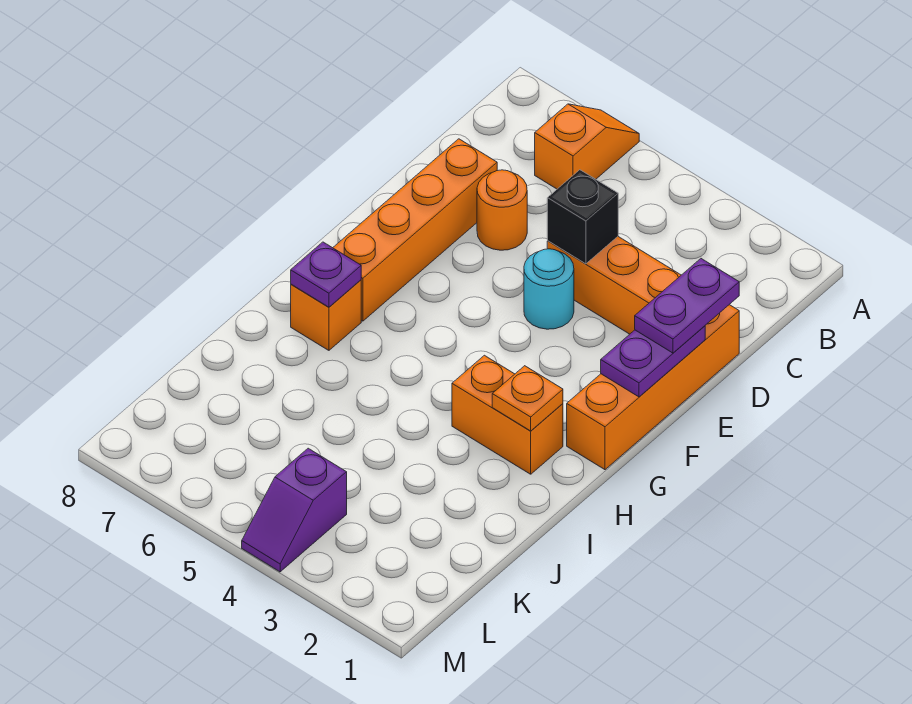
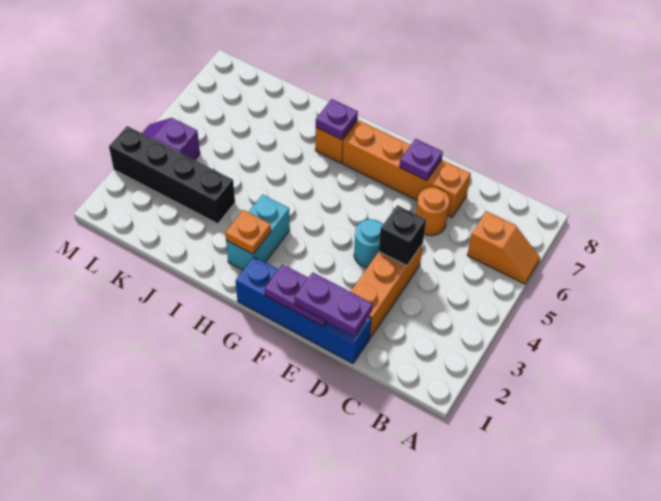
orange 1x4 brick [567,305,739,470] -> blue 1x4 brick [236,257,371,364]
none -> purple 1x1 plate [400,139,443,181]
orange 1x2 brick [452,355,563,474] -> cyan 1x2 brick [226,195,290,270]
none -> black 1x4 brick [109,126,235,224]

